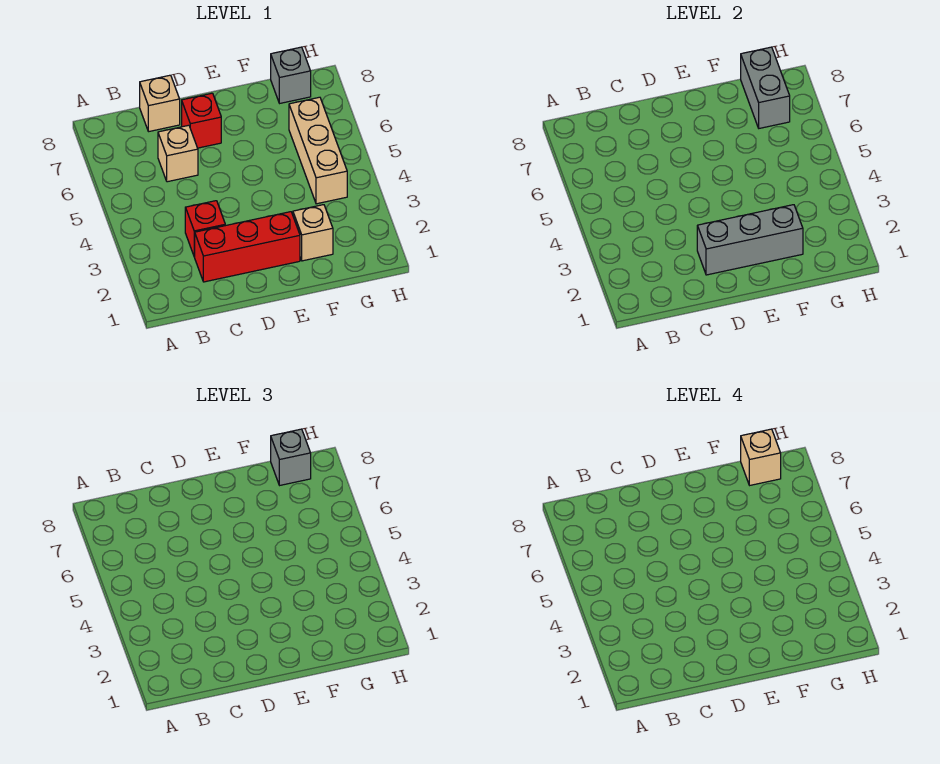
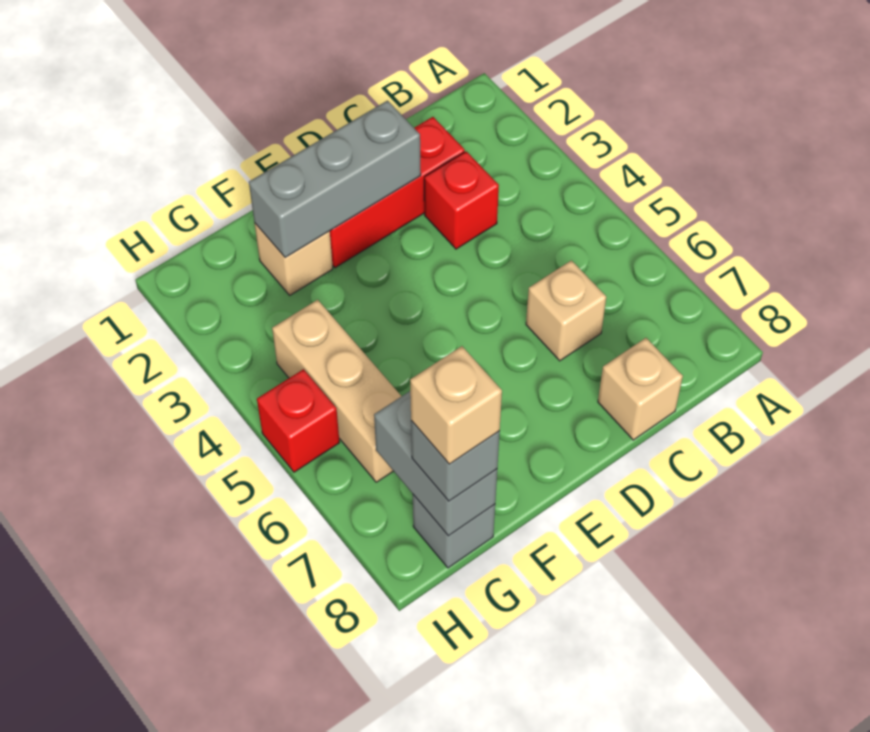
red 1x1 brick [182,93,221,148] -> red 1x1 brick moved to [257,369,340,472]

